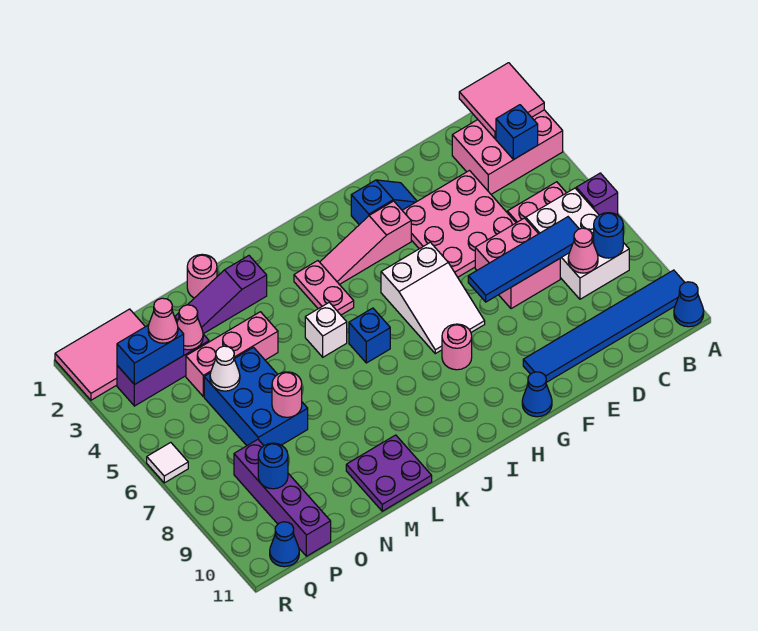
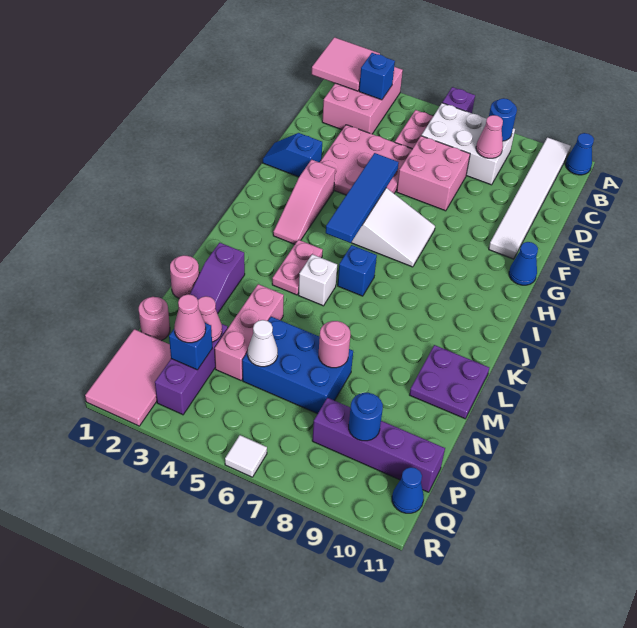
blue 1x6 tile [523,270,685,382] -> white 1x6 tile [489,137,571,259]
blue 1x4 tile [468,217,579,302] -> blue 1x4 tile moved to [326,153,399,243]
blue 1x2 slope [351,180,417,225] -> blue 1x2 slope turned to [263,133,322,177]
pink 1x1 round brick [442,324,472,370] -> pink 1x1 round brick moved to [139,297,170,341]
pink 1x2 plate [294,261,354,315] -> pink 1x2 plate turned to [272,240,323,295]
blue 1x2 brick [117,325,184,385] -> blue 1x1 brick [169,323,212,370]

